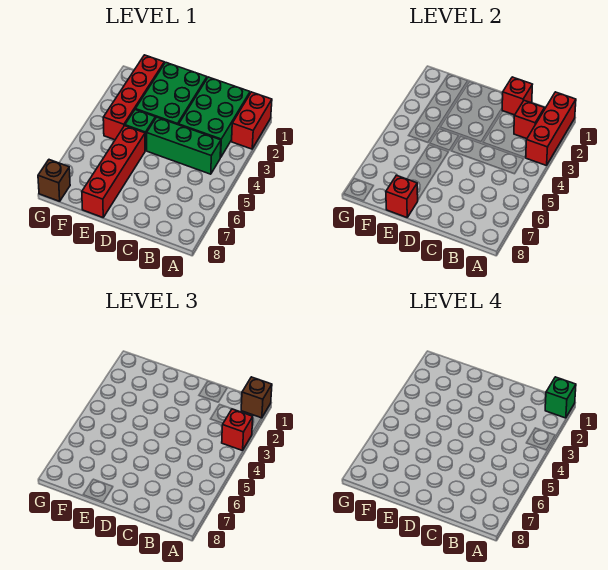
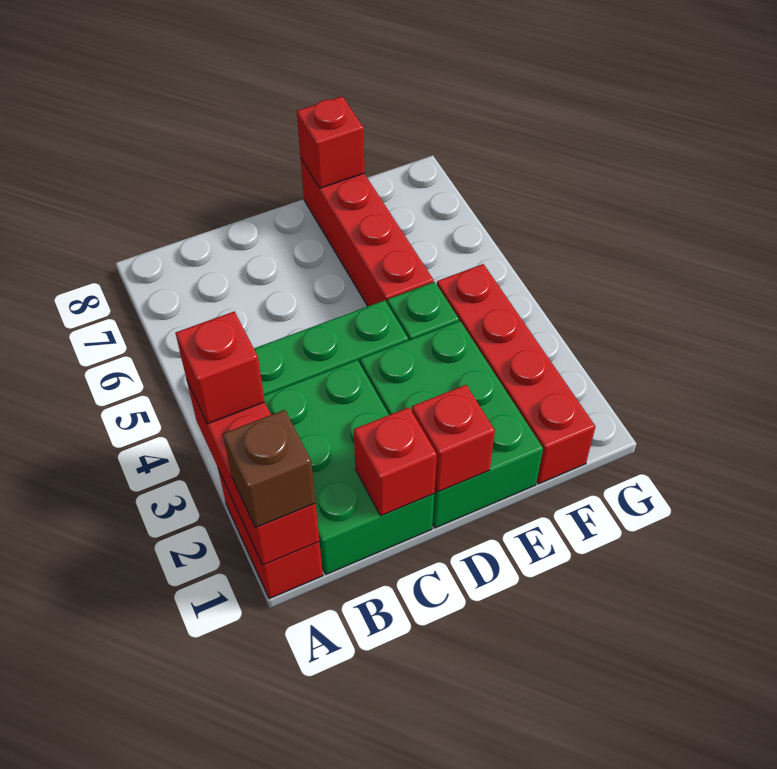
green 1x1 brick [545,377,576,418] -> none
red 1x1 brick [514,100,545,139] -> red 1x1 brick moved to [412,385,495,492]
brown 1x1 brick [38,160,70,201] -> none

